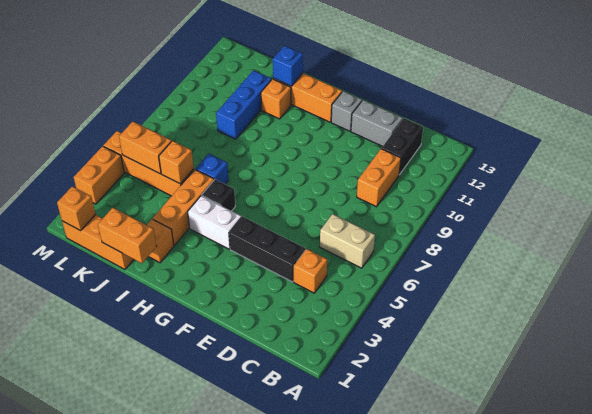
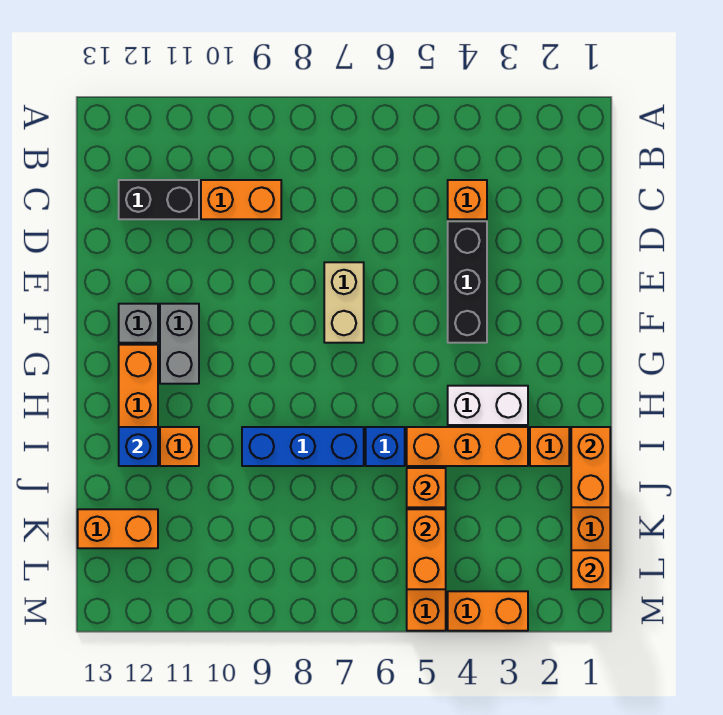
tan 1x2 brick [320,214,375,268] -> tan 1x2 brick moved to [324,262,364,343]
grey 1x2 brick [351,100,403,146] -> grey 1x2 brick moved to [160,304,199,384]
white 1x2 brick [188,196,241,249] -> white 1x2 brick turned to [448,386,528,425]
black 1x1 brick [202,179,235,211] -> none
blue 1x3 brick [216,70,272,139] -> blue 1x3 brick moved to [242,427,364,466]
none -> orange 1x2 brick [78,509,158,548]

